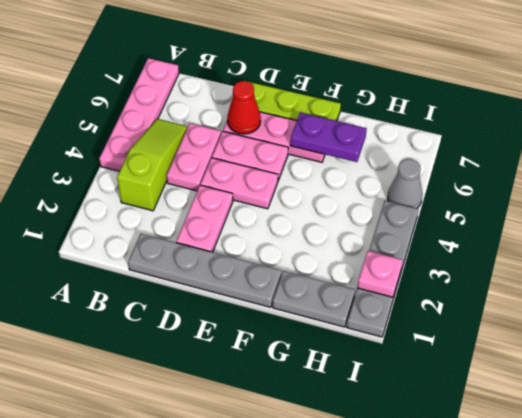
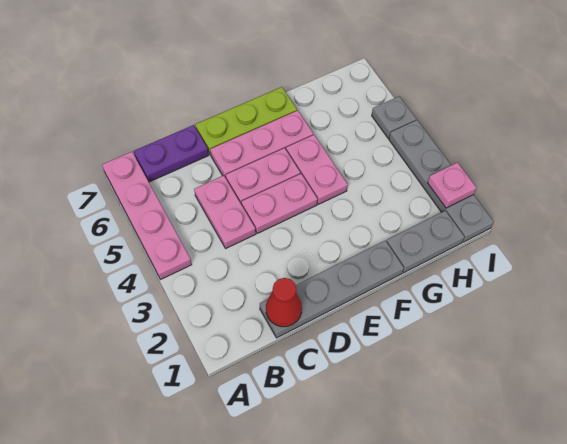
lime 1x3 slope [117,119,188,211] -> none
pink 1x2 plate [176,185,233,252] -> pink 1x2 plate moved to [286,135,348,204]
red 1x1 cone [227,81,261,134] -> red 1x1 cone moved to [266,278,302,327]
purple 1x2 plate [290,112,367,162] -> purple 1x2 plate moved to [134,125,209,182]
grey 1x1 cone [388,159,423,208] -> grey 1x1 plate [372,96,416,138]

